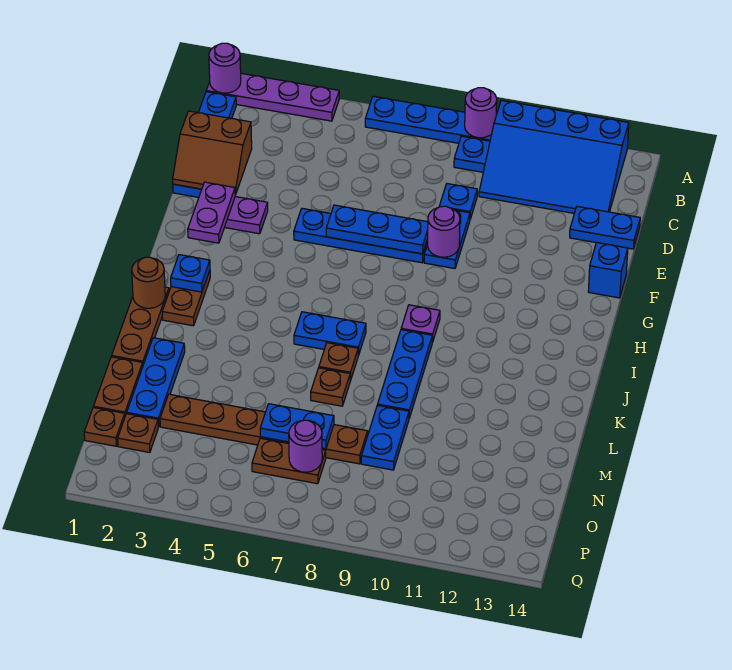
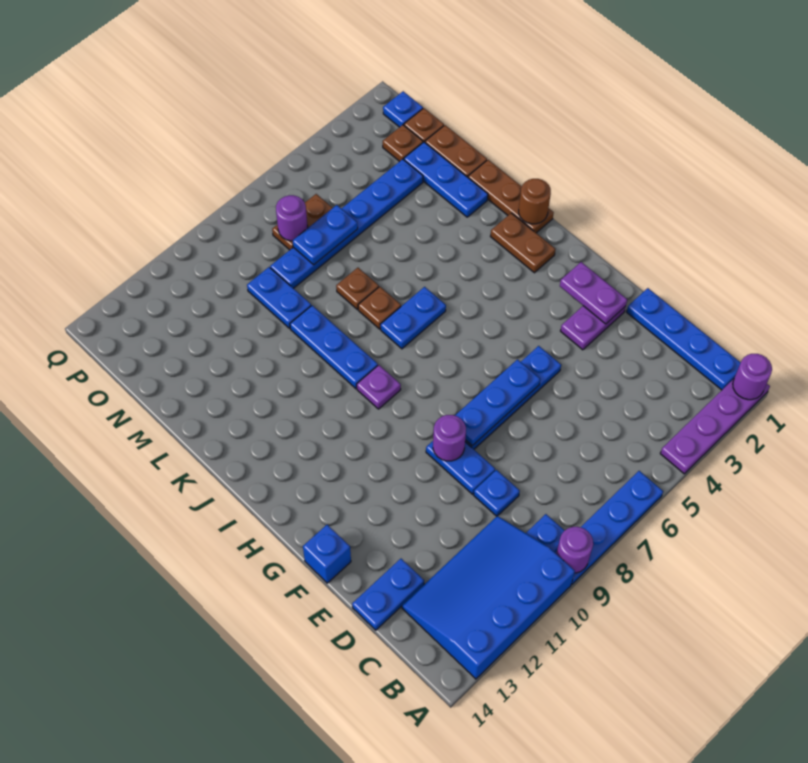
brown 2x2 slope [173,111,252,195] -> none
blue 1x1 plate [171,255,210,292] -> blue 1x1 plate moved to [383,91,423,127]
brown 1x6 plate [160,394,368,464] -> blue 1x6 plate [270,159,423,289]

